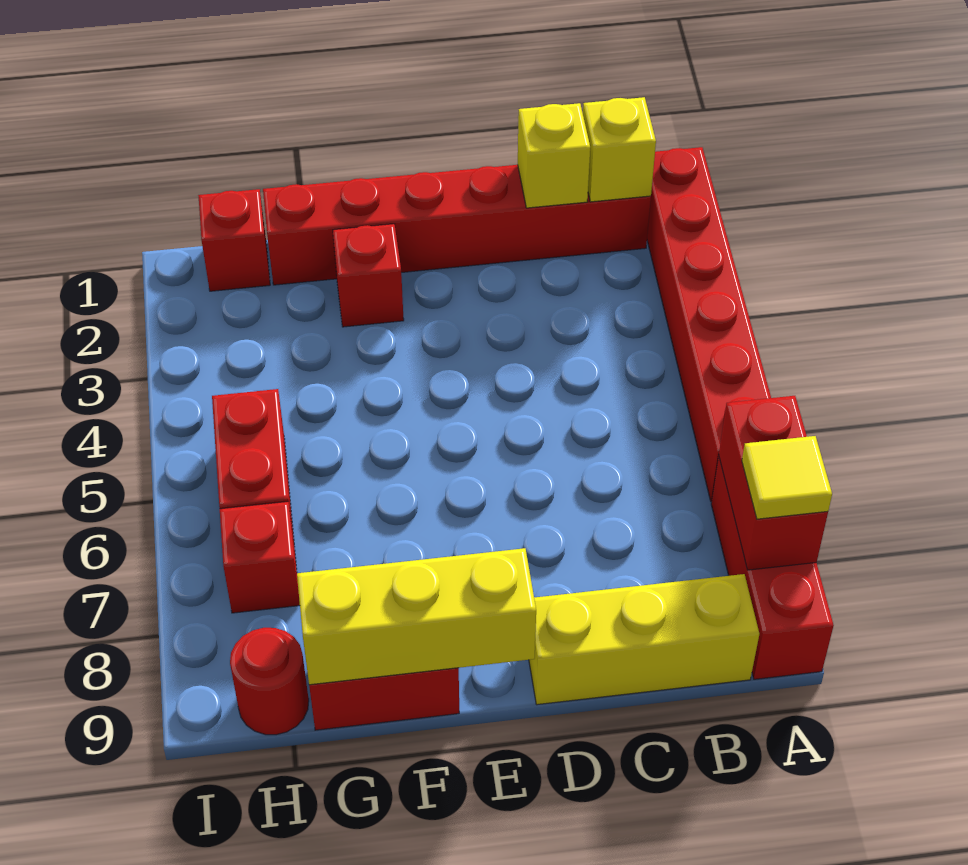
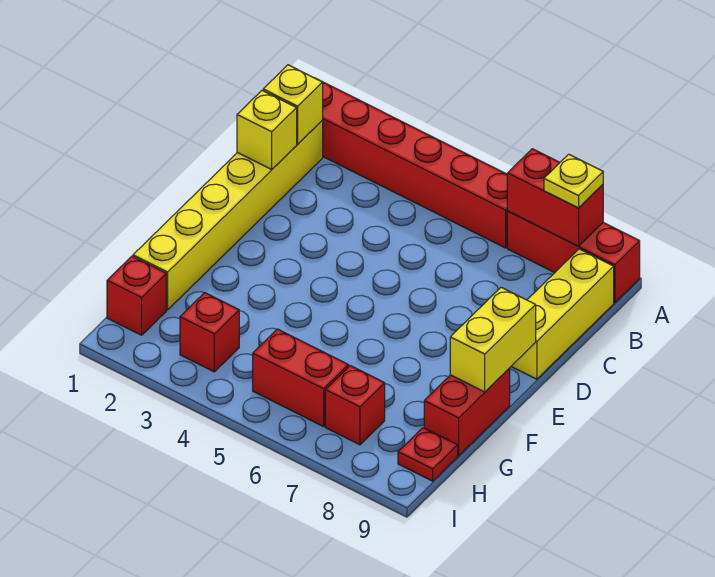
yellow 1x1 tile [742,436,832,519] -> yellow 1x1 plate [544,154,603,208]
red 1x6 brick [263,165,651,285] -> yellow 1x6 brick [133,121,323,310]
yellow 1x3 brick [297,548,536,685] -> yellow 1x2 brick [450,287,536,392]
red 1x1 brick [333,224,404,327] -> red 1x1 brick moved to [180,293,239,372]
red 1x1 round brick [230,628,309,735] -> red 1x1 plate [398,428,458,481]

